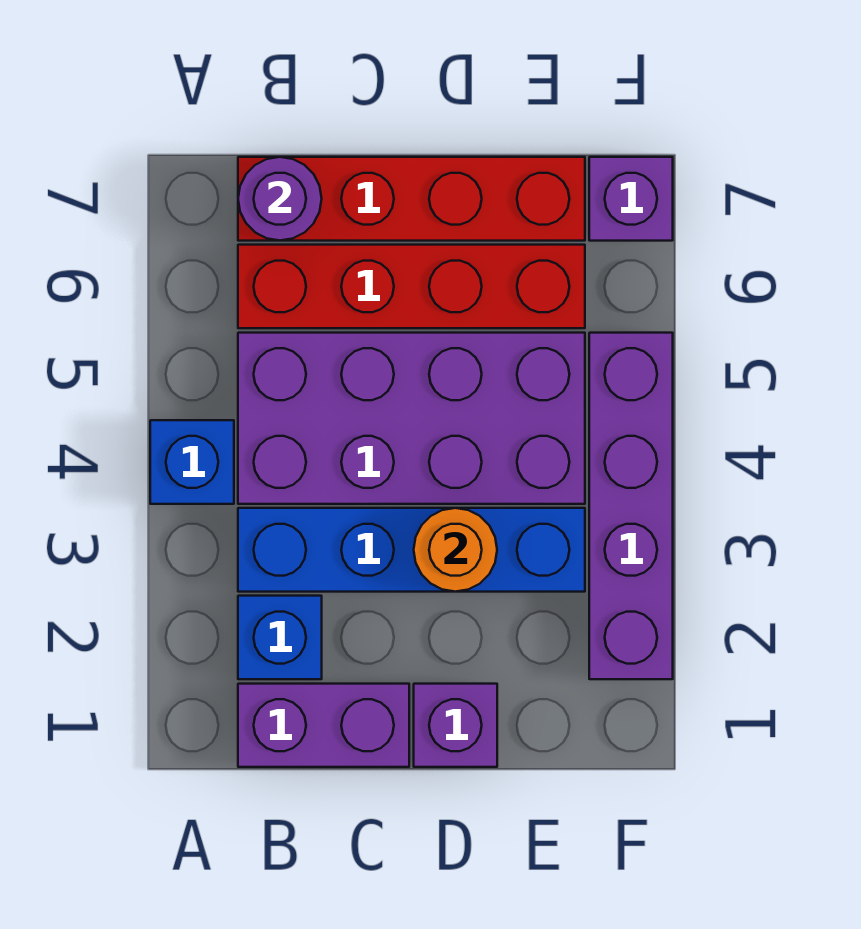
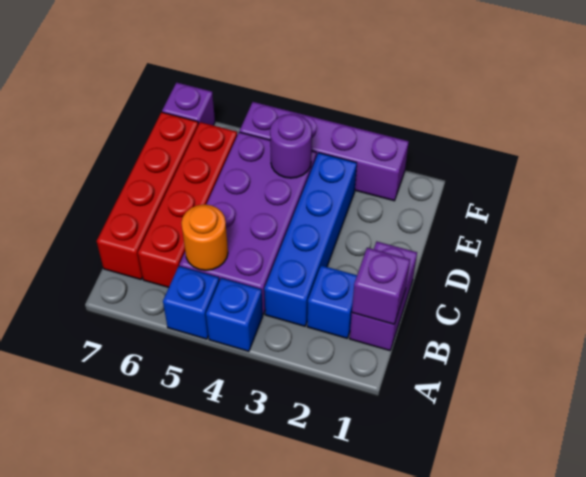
none -> blue 1x1 brick [163,266,219,339]
purple 1x1 round brick [238,157,322,241] -> purple 1x1 round brick moved to [270,114,312,178]
purple 1x1 brick [414,684,497,767] -> purple 1x1 brick moved to [352,248,410,324]
orange 1x1 round brick [414,508,497,592] -> orange 1x1 round brick moved to [181,204,228,270]

